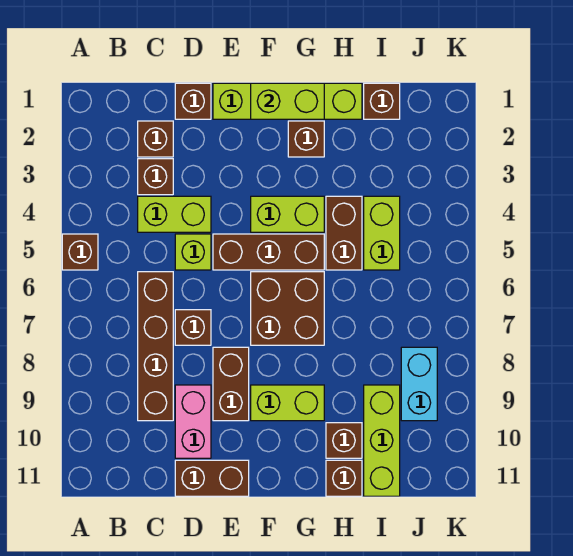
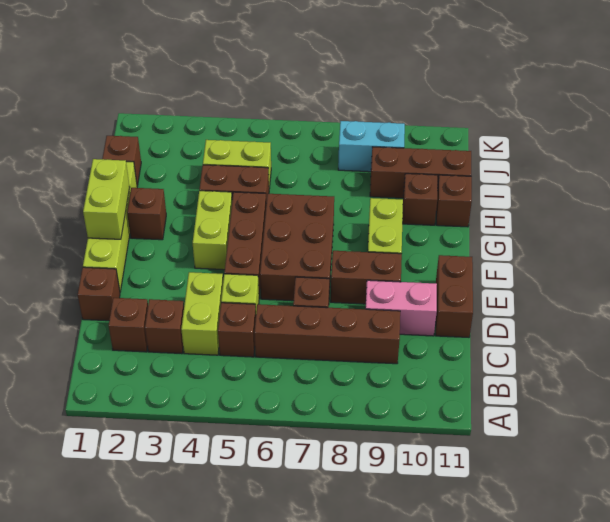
brown 1x1 brick [62,234,98,270] -> brown 1x1 brick moved to [218,303,256,357]
brown 2x2 brick [251,272,324,345] -> brown 2x3 brick [260,194,334,301]
lime 1x3 brick [364,385,400,496] -> brown 1x3 brick [370,147,471,198]

